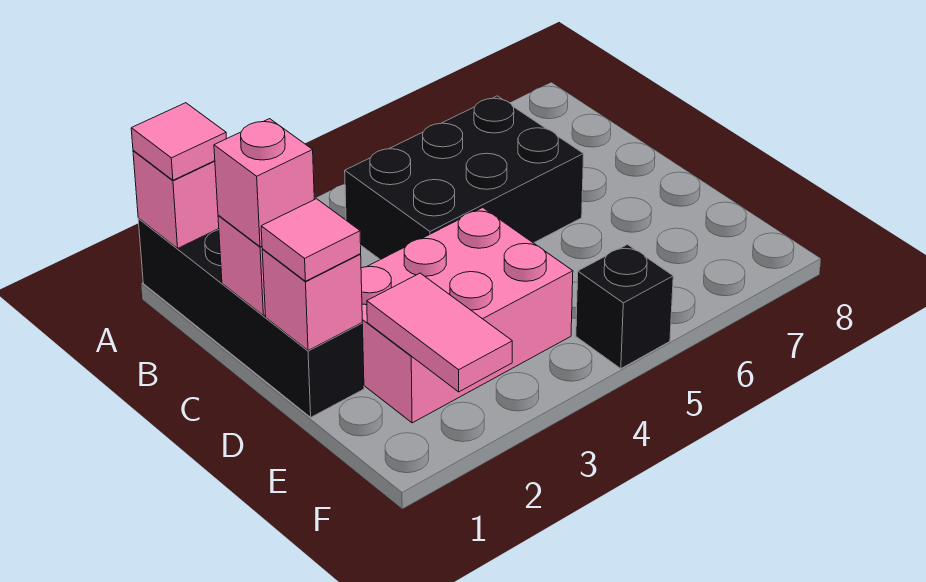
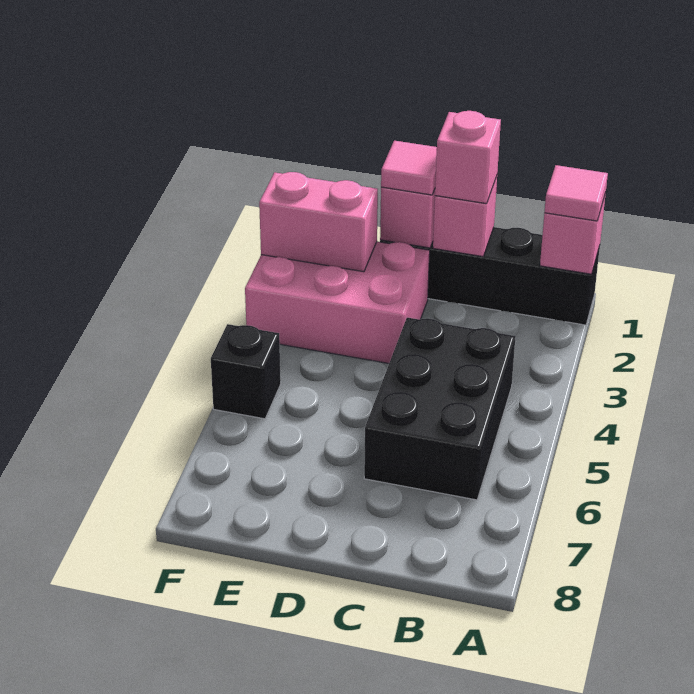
pink 2x3 brick [361,208,573,423] -> pink 2x3 brick turned to [245,242,430,363]
pink 1x2 tile [367,273,512,392] -> pink 1x2 brick [259,172,378,272]

